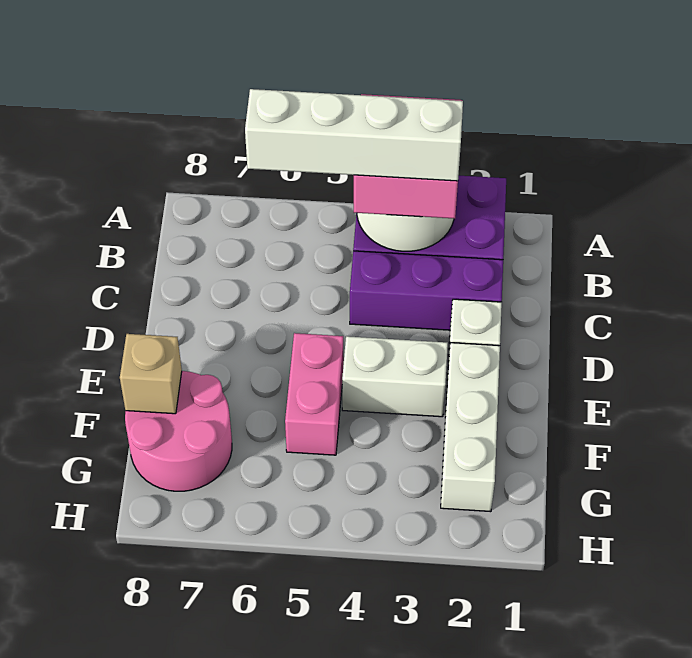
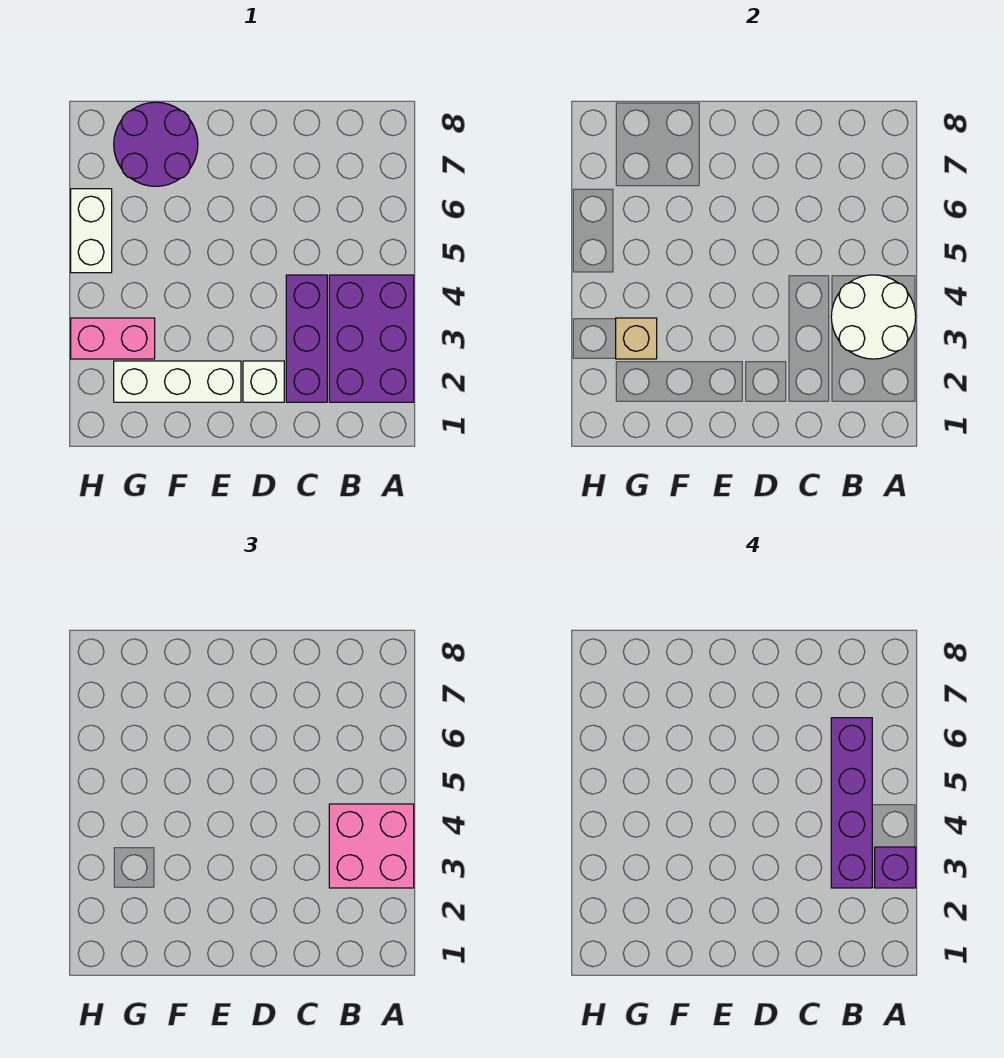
none -> purple 1x1 brick [875,847,916,888]
white 1x4 brick [245,89,463,181] -> purple 1x4 brick [831,718,872,888]
white 1x2 brick [342,336,448,417] -> white 1x2 brick moved to [71,189,112,273]
pink 1x2 brick [285,333,344,455] -> pink 1x2 brick moved to [71,318,155,359]
pink 2x2 round brick [125,371,232,491] -> purple 2x2 round brick [114,102,198,186]
tan 1x1 brick [120,334,182,414] -> tan 1x1 brick moved to [616,318,657,359]

